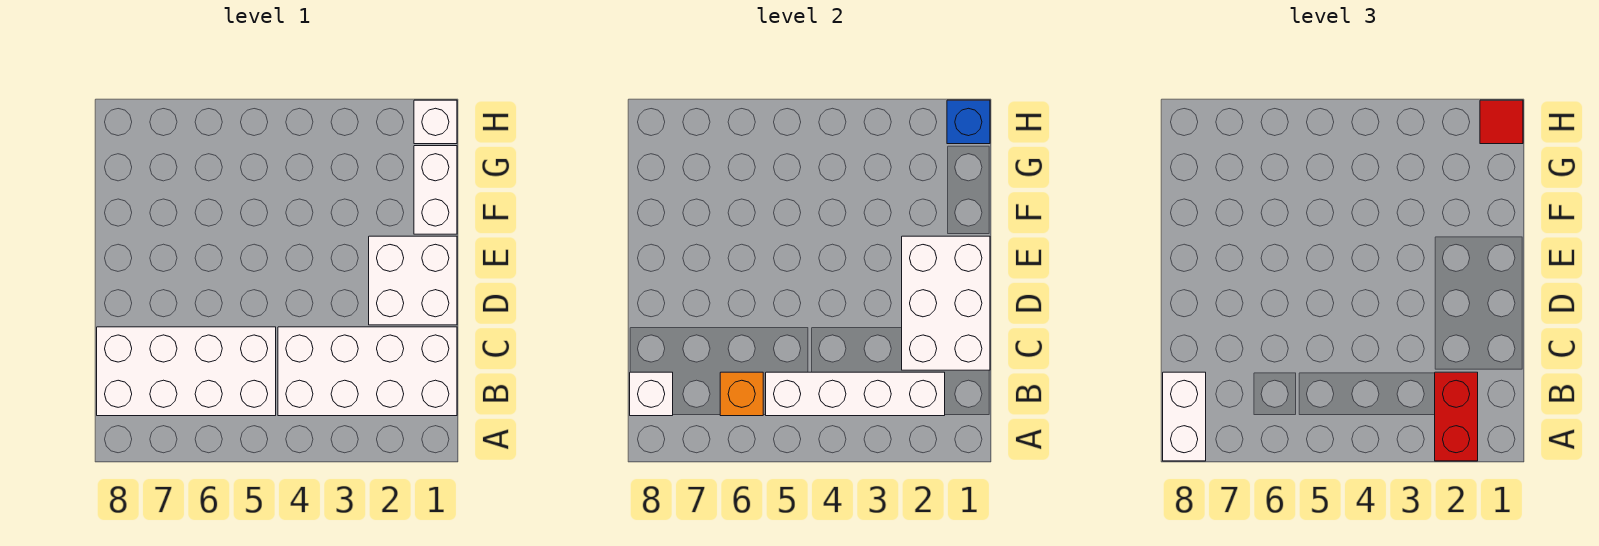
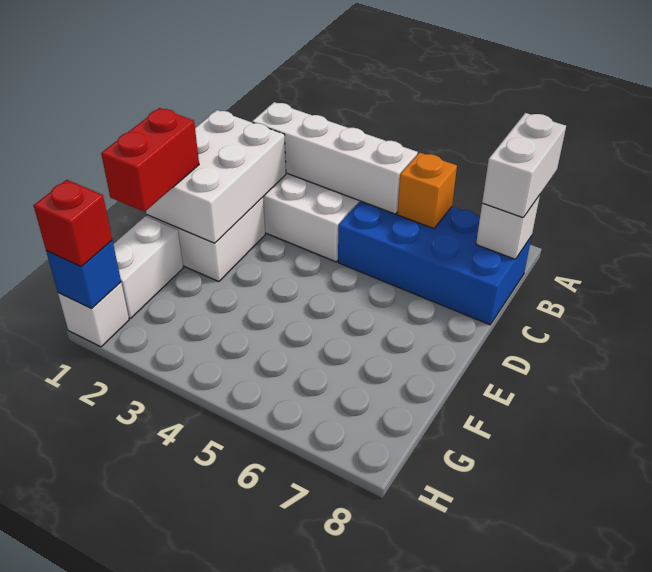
red 1x2 brick [1435,372,1478,461] -> red 1x2 brick moved to [101,108,199,212]
white 2x4 brick [97,327,276,416] -> blue 2x4 brick [338,201,532,325]
red 1x1 tile [1480,100,1523,144] -> red 1x1 brick [34,180,112,266]

